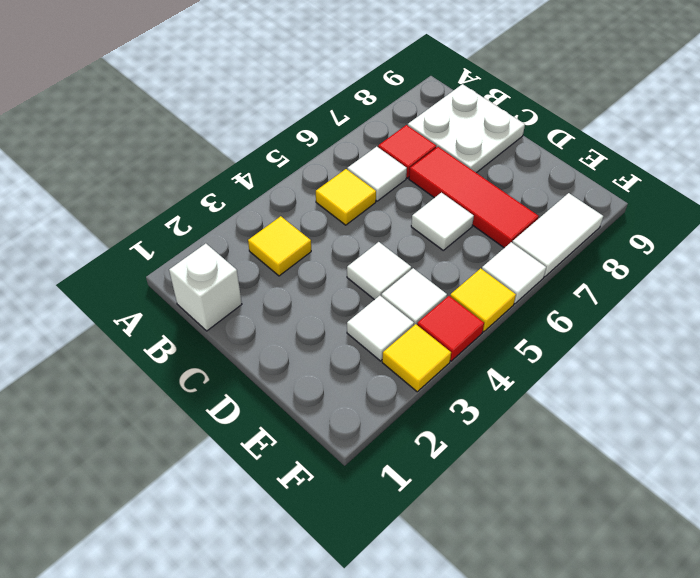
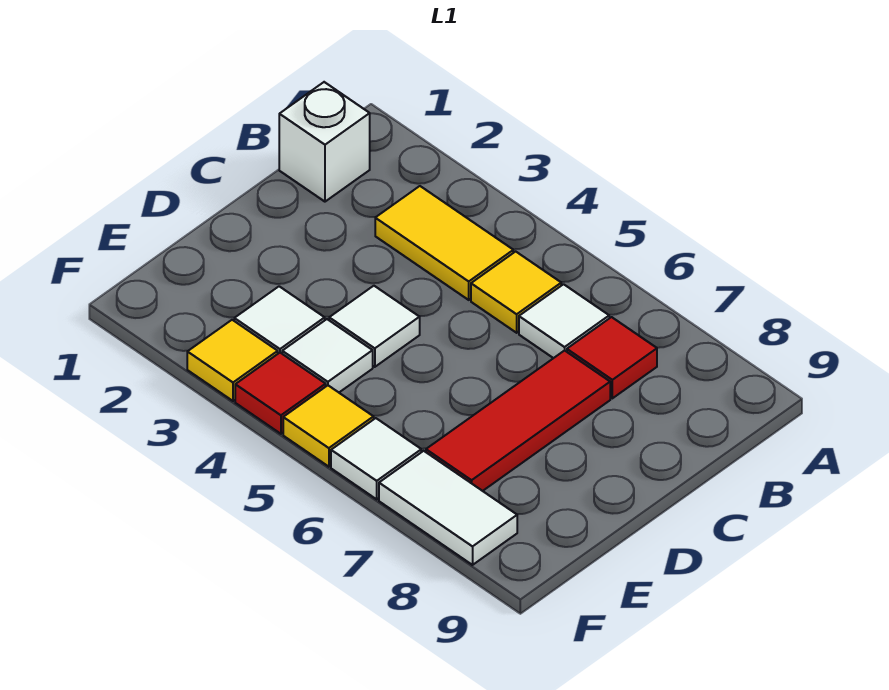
yellow 1x1 tile [248,216,311,276] -> yellow 1x2 tile [375,186,513,300]
white 2x2 plate [408,84,525,173] -> none
white 1x1 tile [411,193,474,250] -> none

